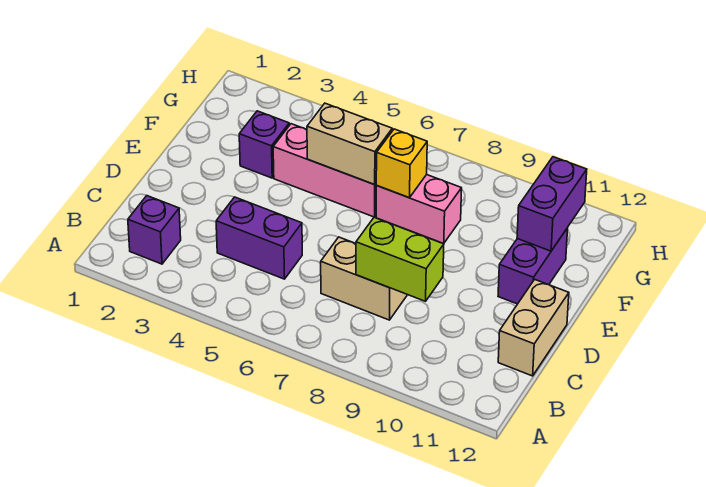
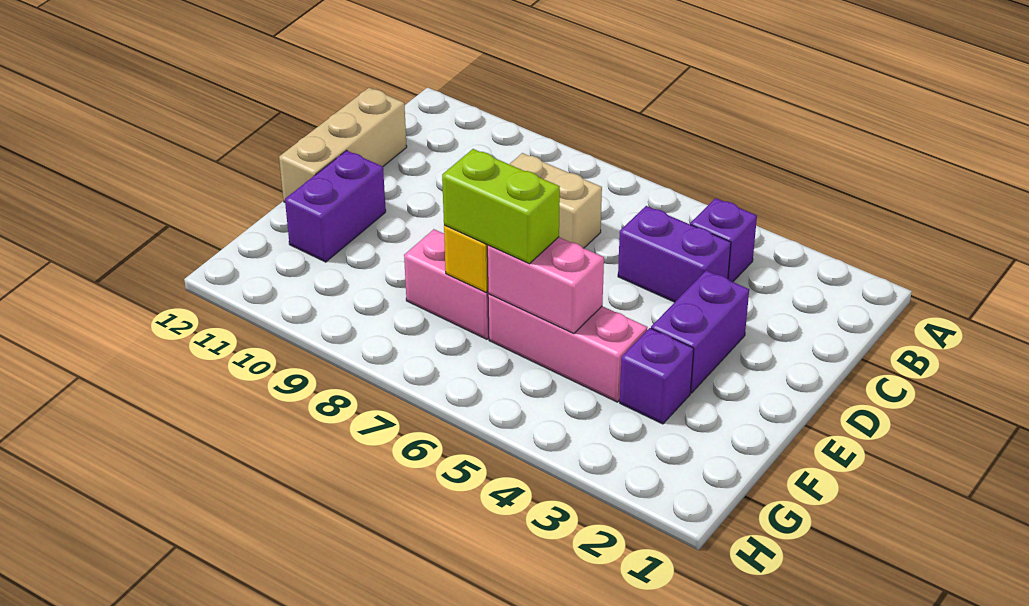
purple 1x1 brick [128,196,181,264] -> purple 1x1 brick moved to [690,198,757,282]
lime 1x2 brick [356,218,444,301] -> lime 1x2 brick moved to [442,149,560,264]
tan 1x2 brick [498,279,569,376] -> tan 1x3 brick [279,88,407,202]
tan 1x2 brick [307,103,392,185] -> pink 1x2 brick [487,237,604,334]
purple 1x2 brick [517,157,587,251] -> purple 1x2 brick moved to [651,270,749,393]

